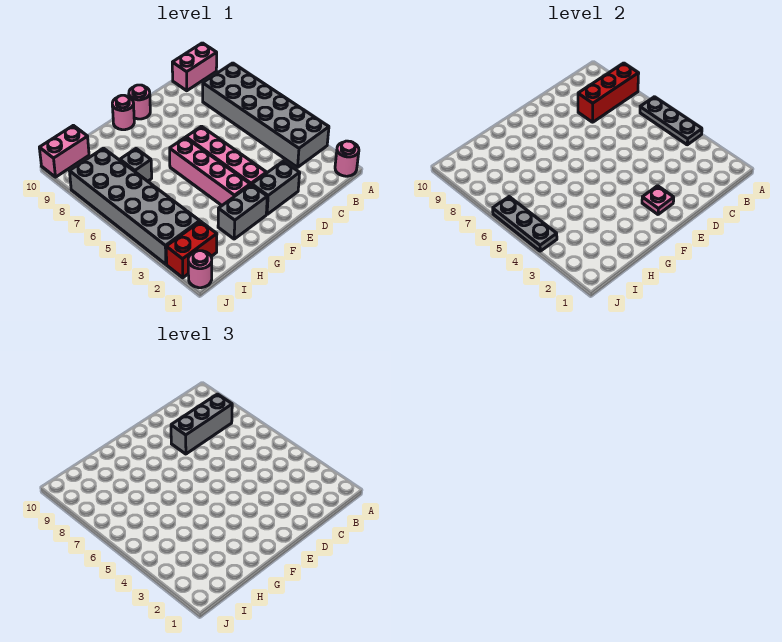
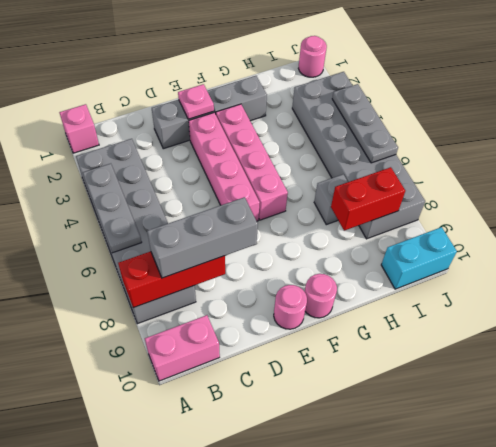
pink 1x1 round brick [335,141,359,176] -> pink 1x1 brick [59,104,99,153]
red 1x2 brick [166,221,217,278] -> red 1x2 brick moved to [331,167,405,231]
pink 1x2 brick [39,125,89,177] -> cyan 1x2 brick [381,227,457,289]

